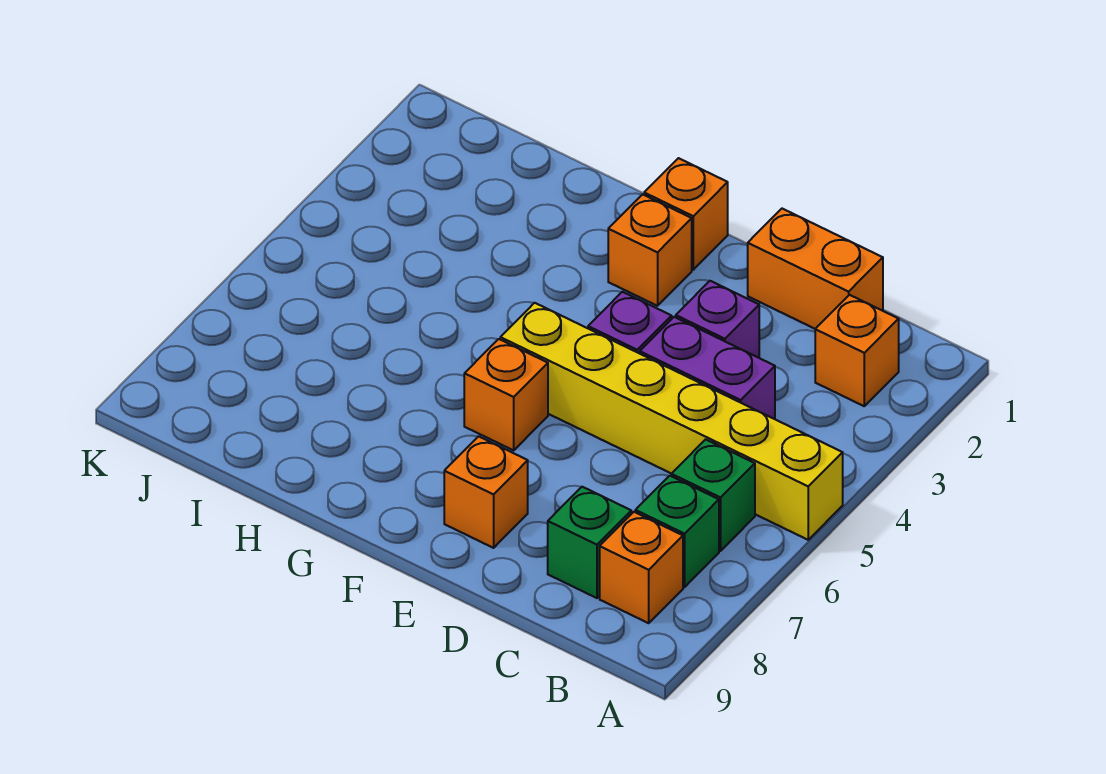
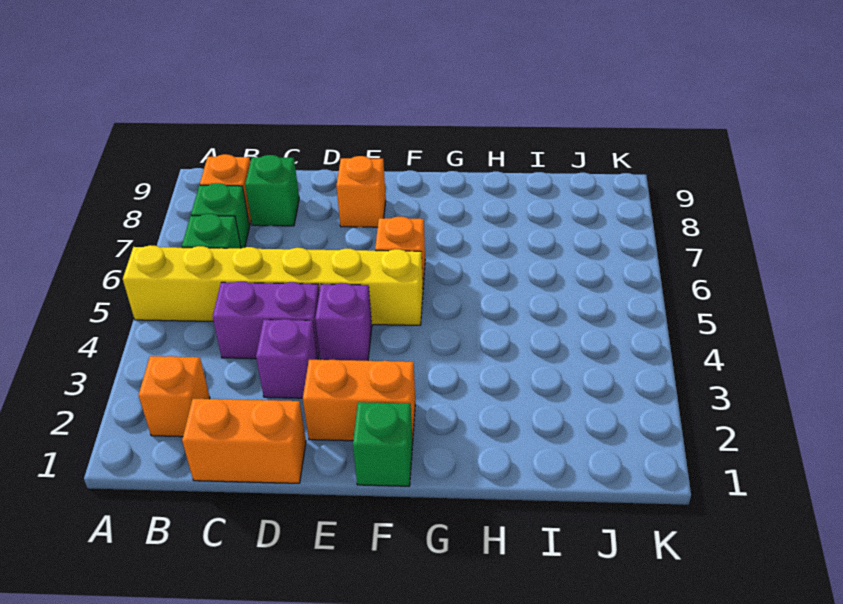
orange 1x1 brick [644,158,728,270] -> green 1x1 brick [353,402,413,486]
orange 1x1 brick [608,194,692,306] -> orange 1x2 brick [303,360,415,442]

